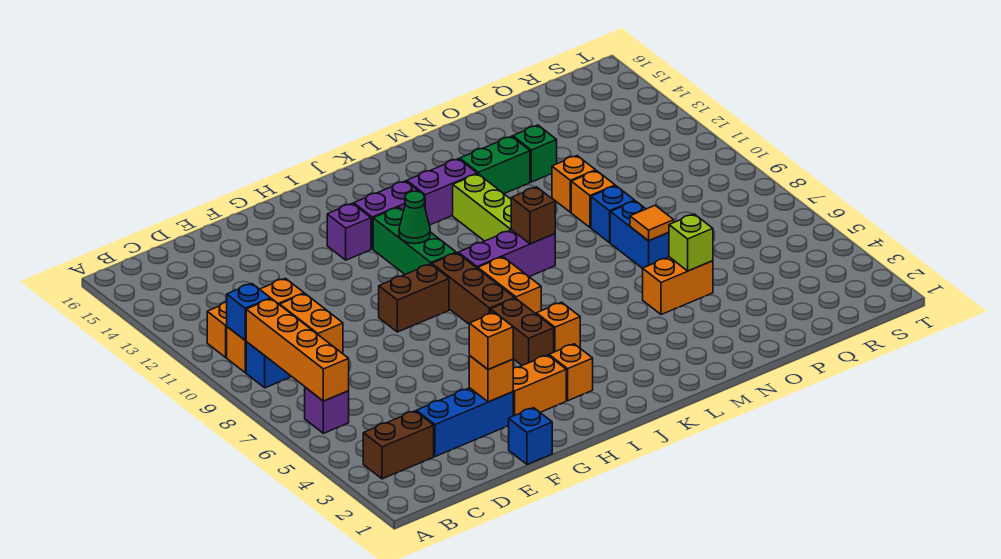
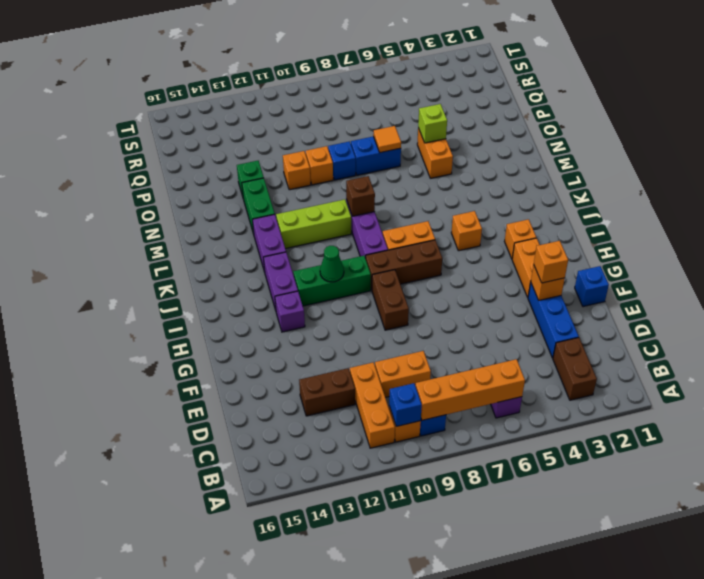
brown 1x2 brick [490,298,554,366] -> brown 1x2 brick moved to [299,368,355,416]

